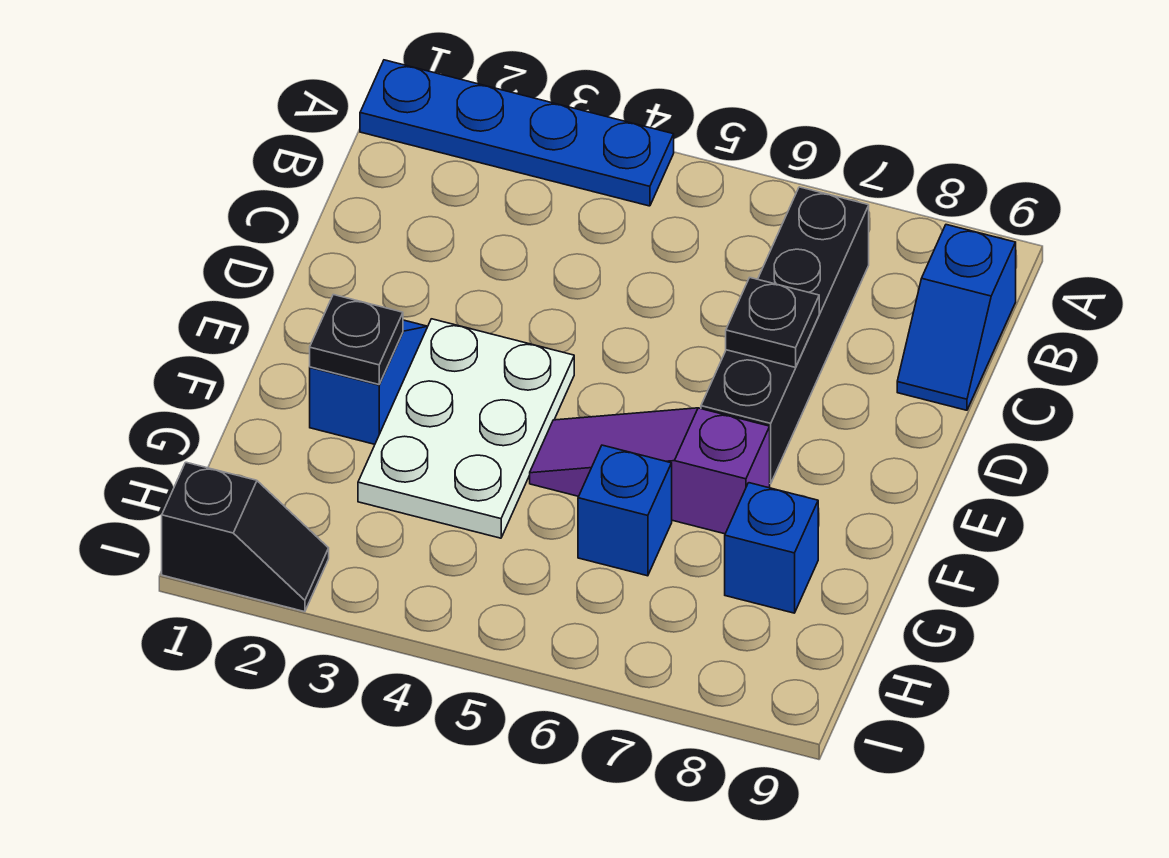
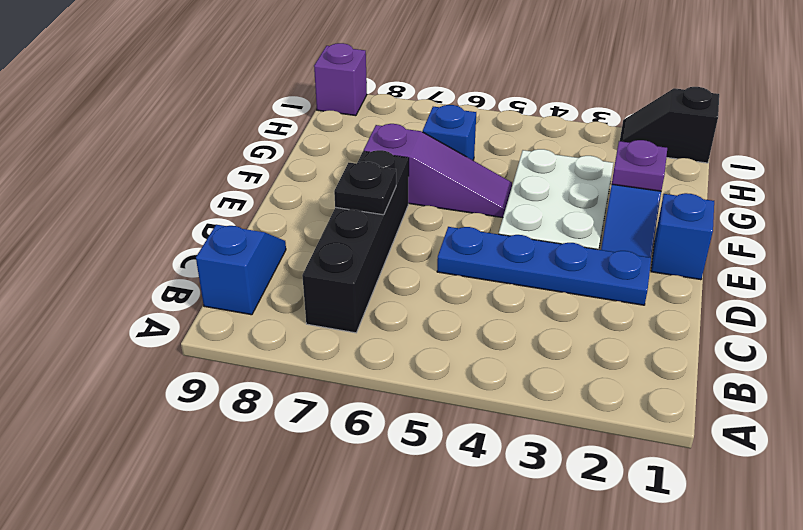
blue 1x4 plate [360,60,674,206] -> blue 1x4 plate moved to [437,227,651,305]
black 1x1 plate [310,295,403,384] -> purple 1x1 plate [612,140,667,191]
blue 1x1 brick [725,483,818,613] -> blue 1x1 brick moved to [651,193,714,280]
none -> purple 1x1 brick [314,43,367,116]

